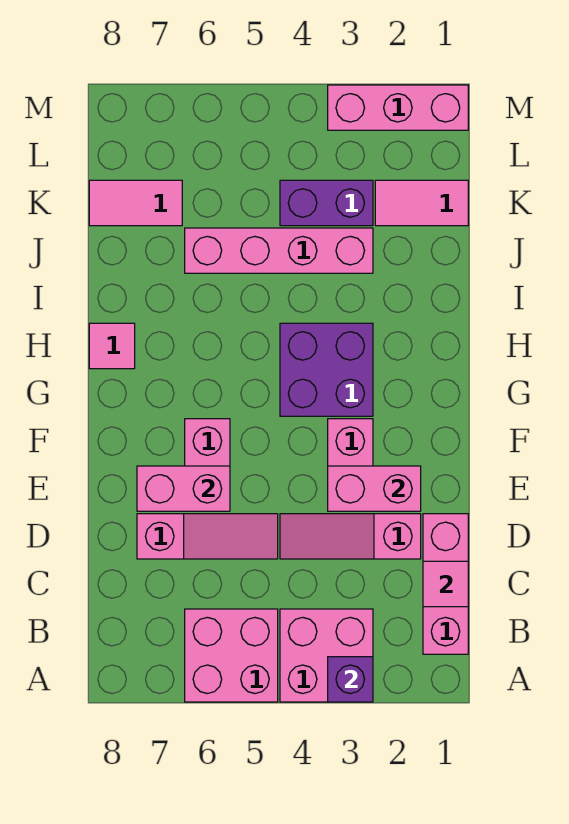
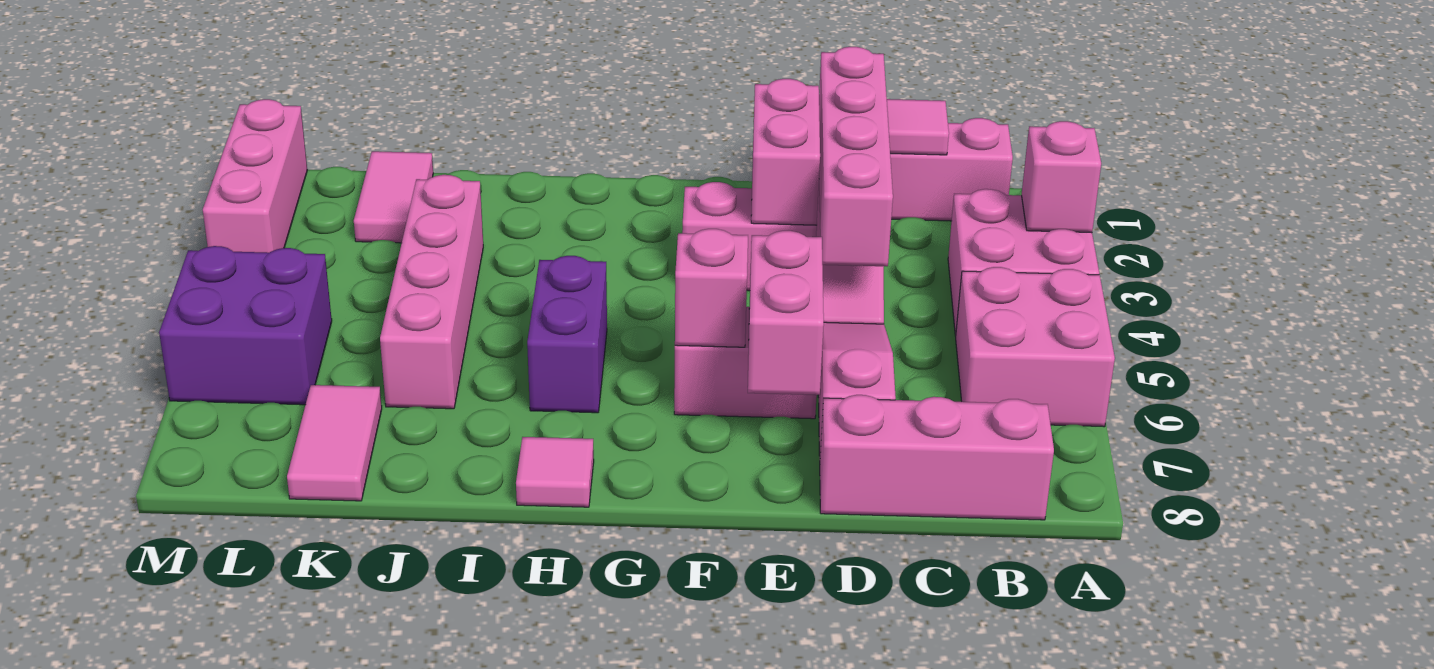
purple 1x1 brick [328,657,373,702] -> pink 1x1 brick [1021,121,1101,233]
none -> pink 1x3 brick [820,395,1054,520]
none -> pink 1x4 brick [819,47,893,266]
none -> pink 1x1 brick [675,229,748,347]
purple 2x2 brick [280,323,373,416] -> purple 2x2 brick moved to [159,246,332,405]
purple 1x2 brick [280,180,373,226] -> purple 1x2 brick moved to [527,256,607,413]

